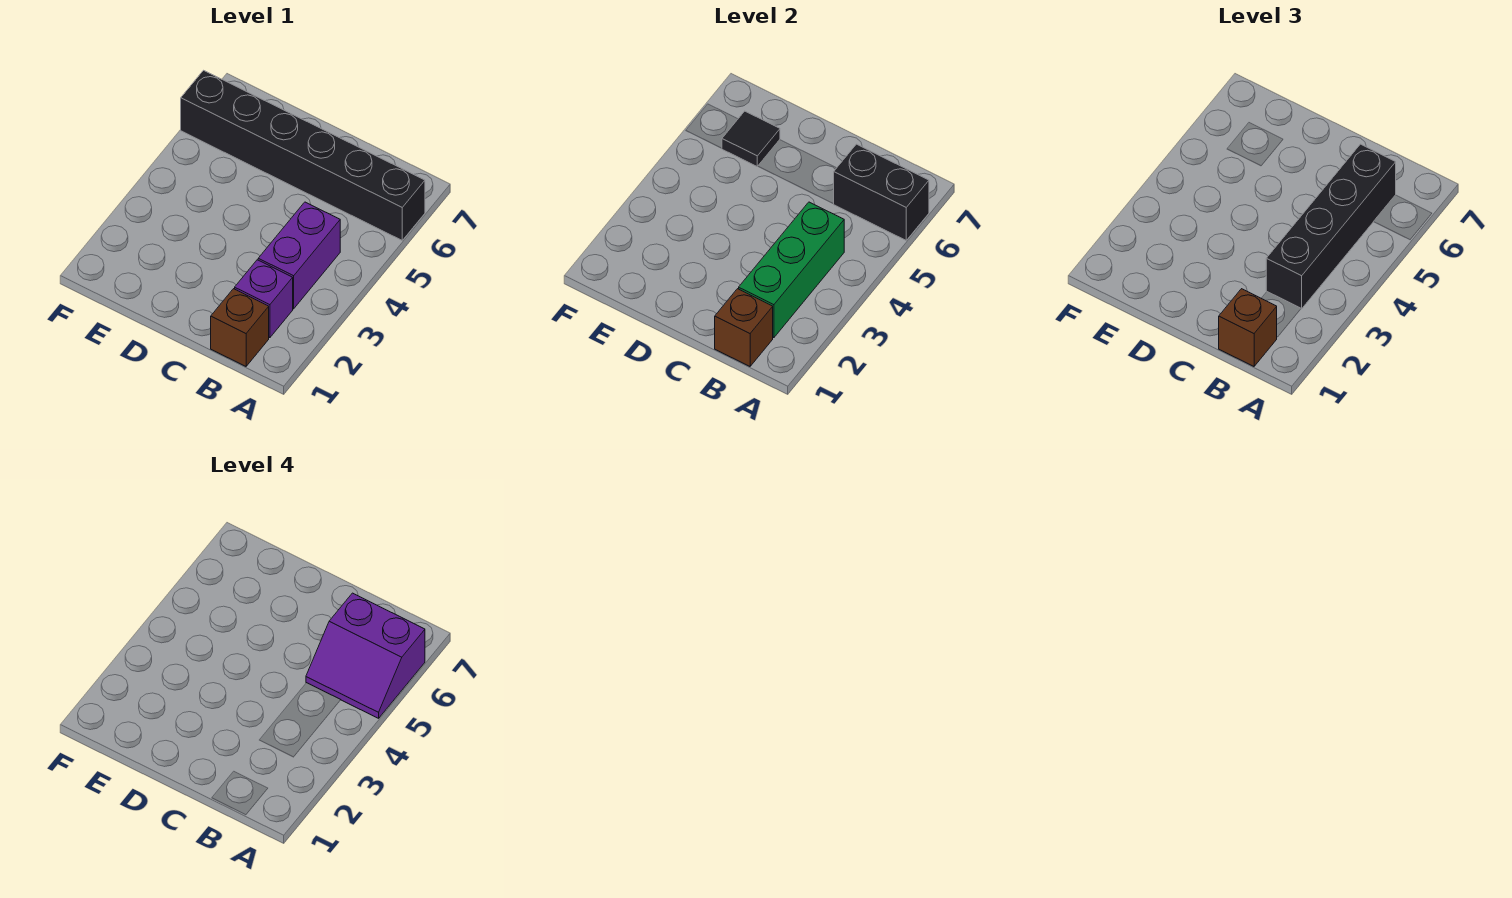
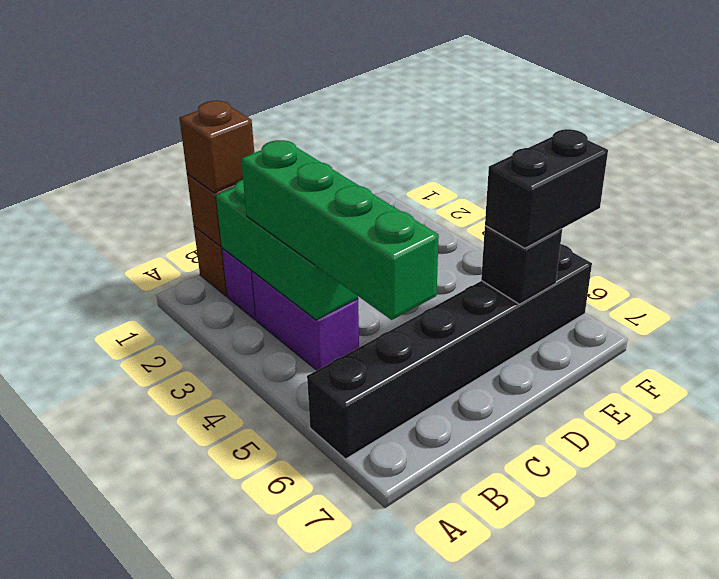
purple 2x2 slope [306,593,425,718] -> none
black 1x2 brick [834,144,929,240] -> black 1x2 brick moved to [485,129,608,248]
black 1x4 brick [1266,144,1396,309] -> green 1x4 brick [241,140,439,320]
black 1x1 tile [722,111,780,166] -> black 1x1 brick [481,226,562,304]

